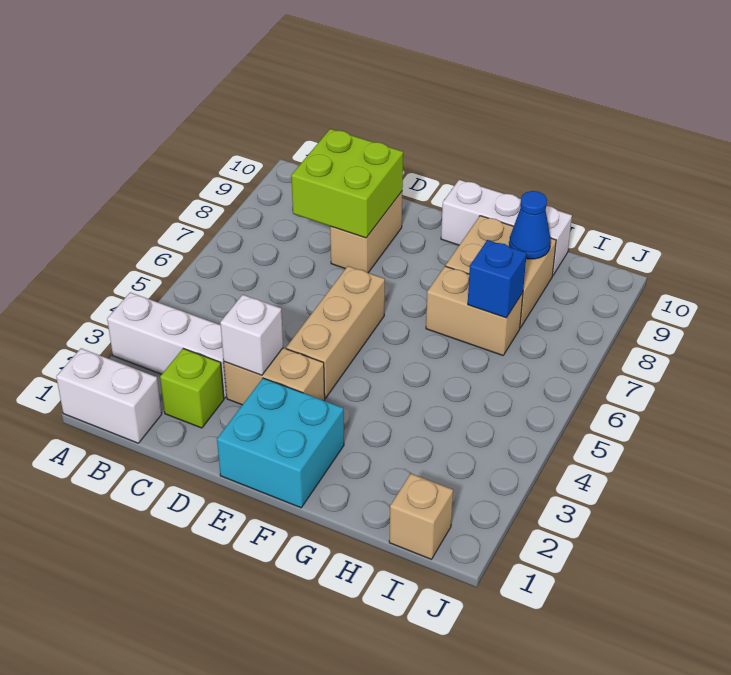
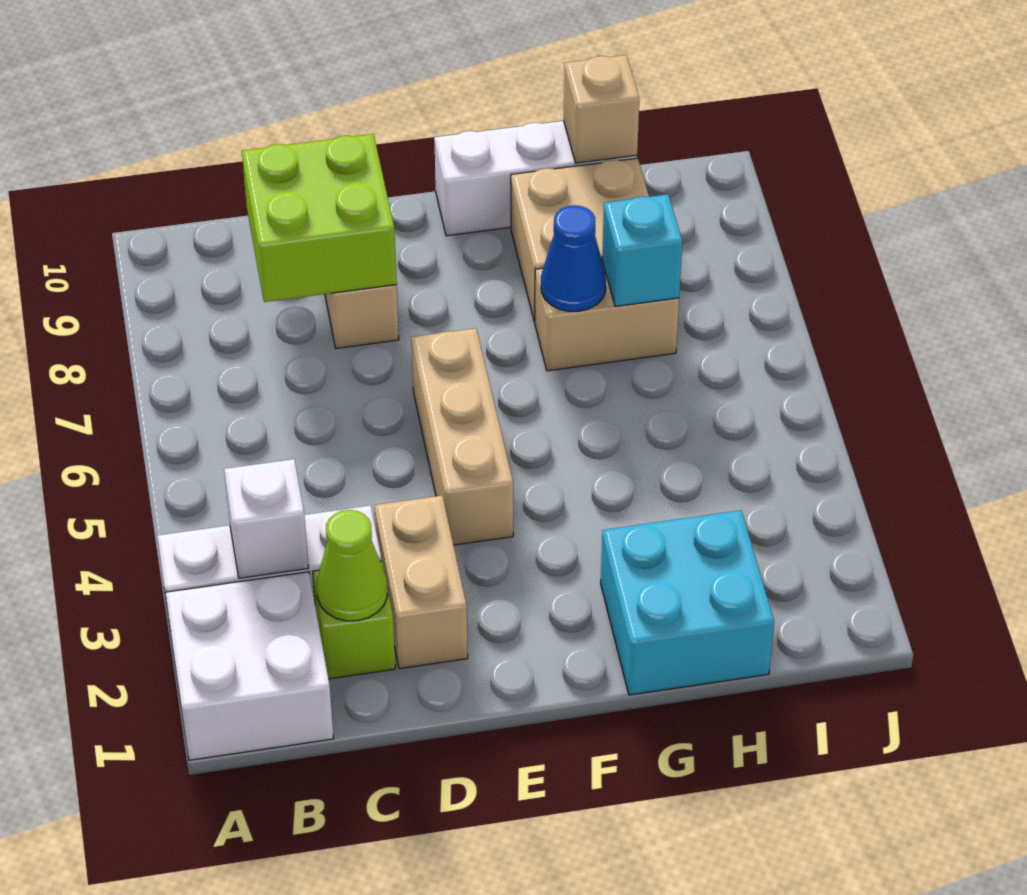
white 1x2 brick [56,348,162,443] -> white 2x2 brick [165,572,334,760]
none -> lime 1x1 cone [317,510,388,621]
tan 1x2 brick [224,348,325,405] -> tan 1x2 brick turned to [374,496,468,669]
white 1x1 brick [220,295,283,375] -> white 1x1 brick moved to [224,459,308,578]
cyan 2x2 brick [217,378,344,508] -> cyan 2x2 brick moved to [601,510,774,695]
blue 1x1 brick [468,240,527,318] -> cyan 1x1 brick [602,194,682,306]
blue 1x1 cone [509,191,551,259] -> blue 1x1 cone moved to [541,205,606,311]
tan 1x1 brick [389,474,453,559] -> tan 1x1 brick moved to [564,55,639,163]

